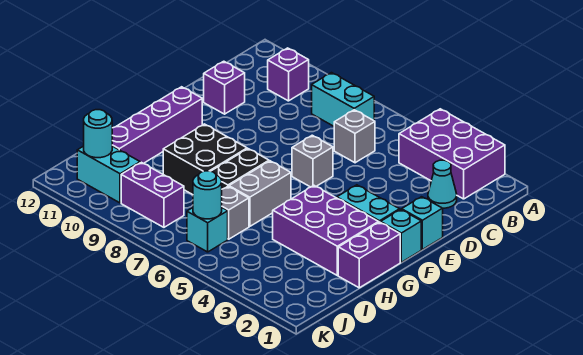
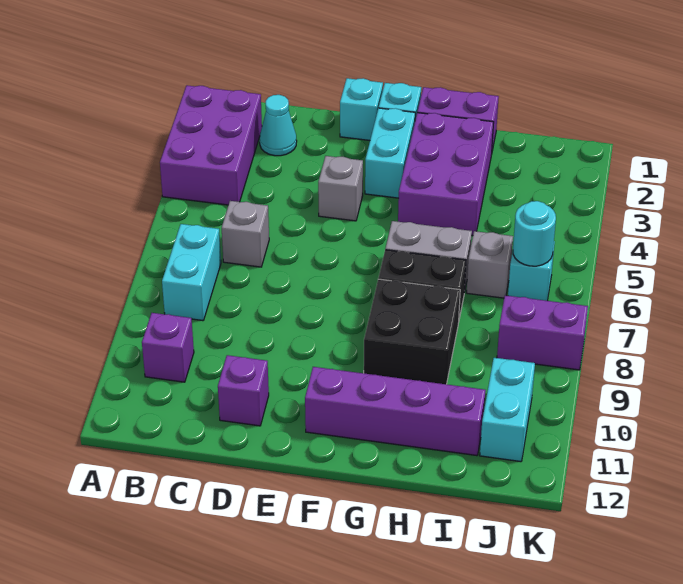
grey 1x1 brick [292,135,333,187] -> grey 1x1 brick moved to [318,156,363,221]
purple 1x2 brick [121,162,184,227] -> purple 1x2 brick turned to [497,295,588,370]
cyan 1x1 round brick [84,110,112,158] -> none

